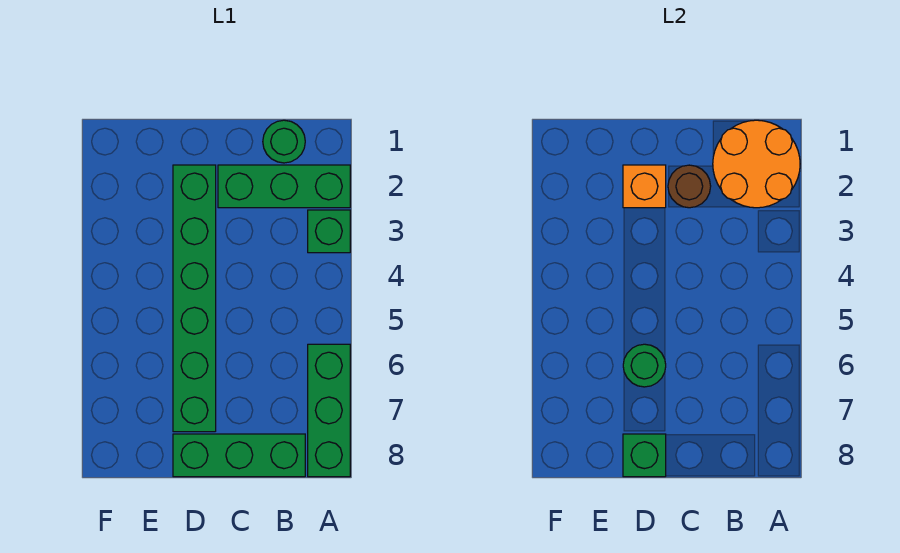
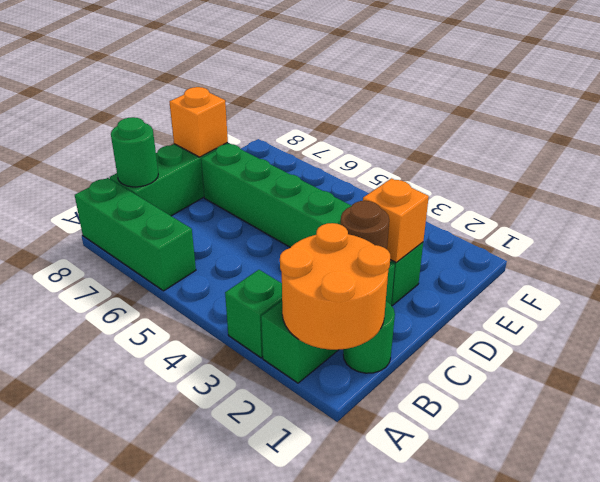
green 1x1 round brick [623,344,666,387] -> green 1x1 round brick moved to [111,117,158,187]
green 1x1 brick [623,434,666,477] -> orange 1x1 brick [170,87,228,157]

